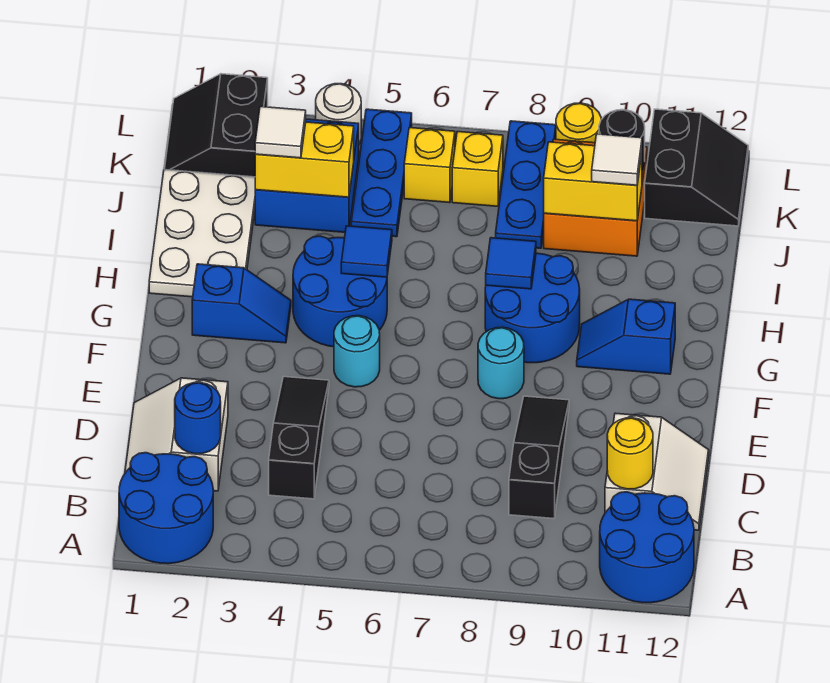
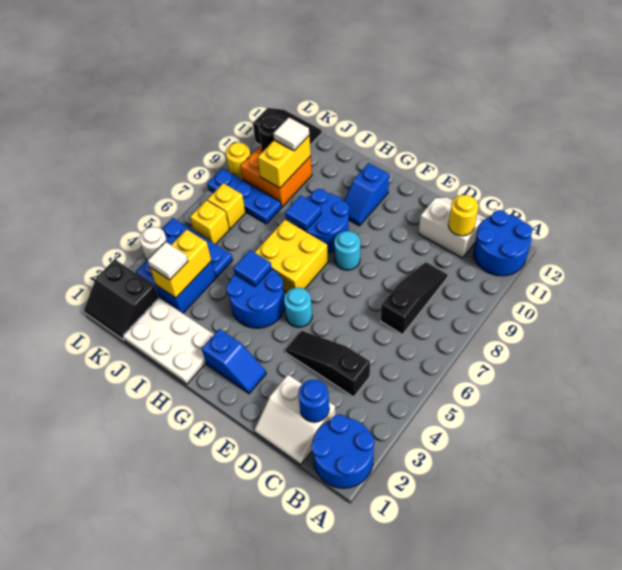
black 1x3 slope [509,396,569,519] -> black 1x3 slope turned to [381,262,448,334]
blue 1x2 slope [192,264,291,343] -> blue 1x2 slope turned to [202,329,266,394]
none -> yellow 2x2 brick [255,220,328,292]

